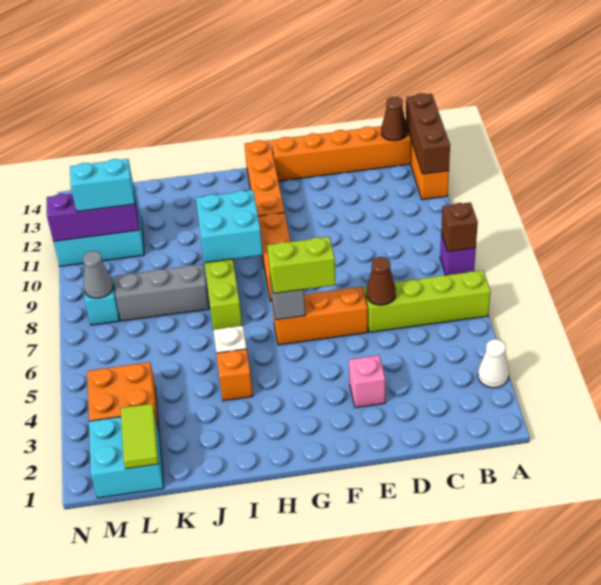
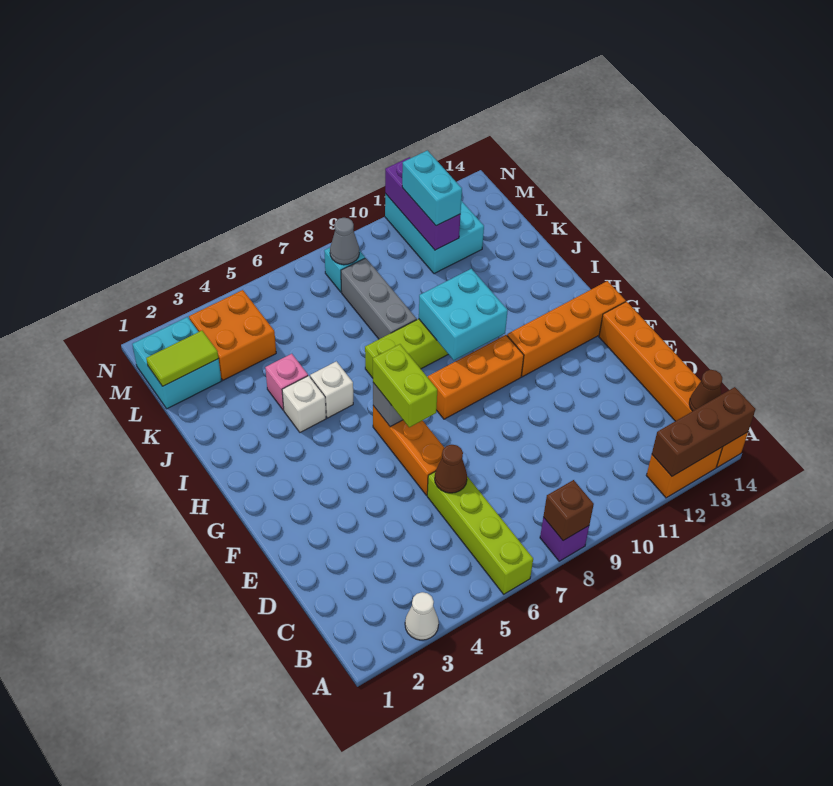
pink 1x1 brick [349,355,385,408] -> pink 1x1 brick moved to [265,354,308,410]
orange 1x1 brick [216,349,253,401] -> white 1x1 brick [282,376,326,432]

